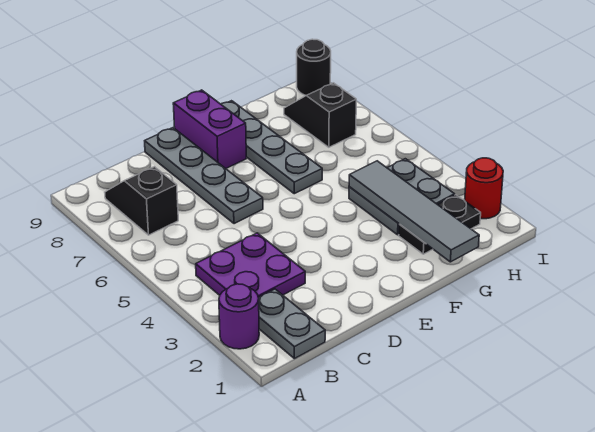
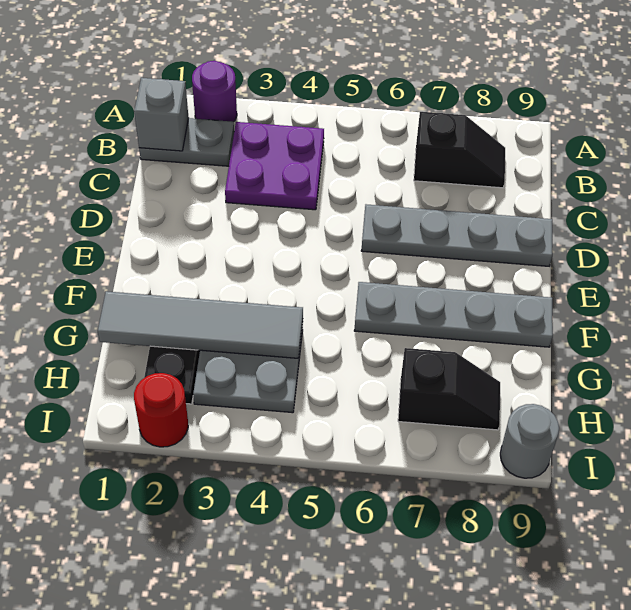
none -> grey 1x1 brick [134,78,189,151]
purple 1x2 brick [173,90,246,169] -> none
black 1x1 round brick [297,39,331,95] -> grey 1x1 round brick [500,404,559,478]

